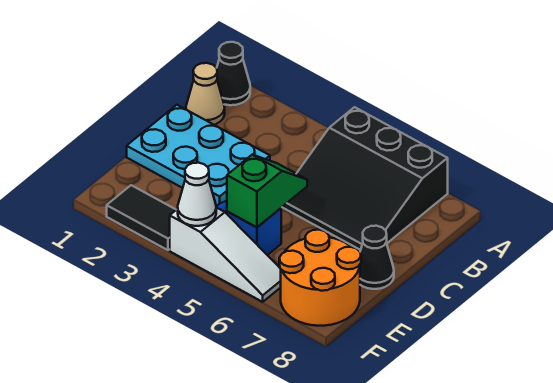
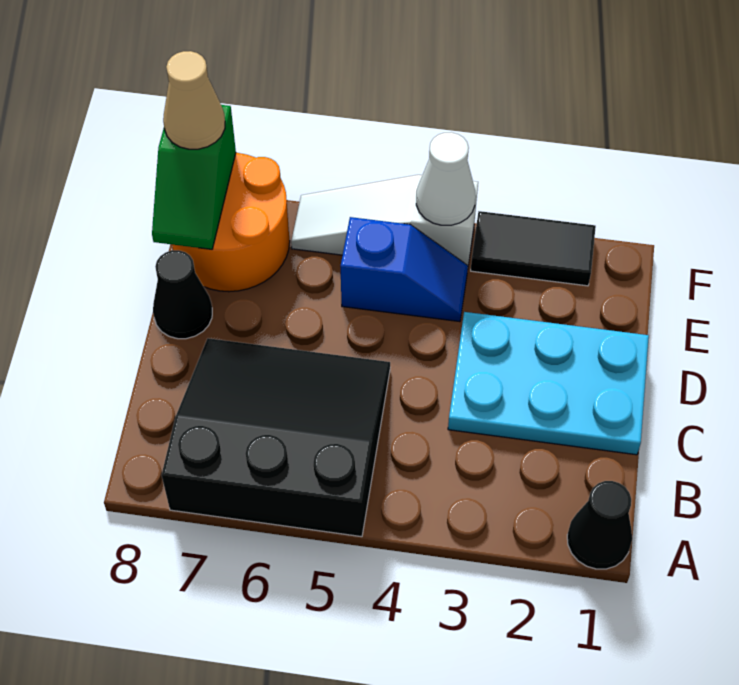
tan 1x1 cone [186,63,225,125] -> tan 1x1 cone moved to [163,51,225,149]
green 1x2 slope [227,155,307,227] -> green 1x2 slope moved to [152,105,236,249]

